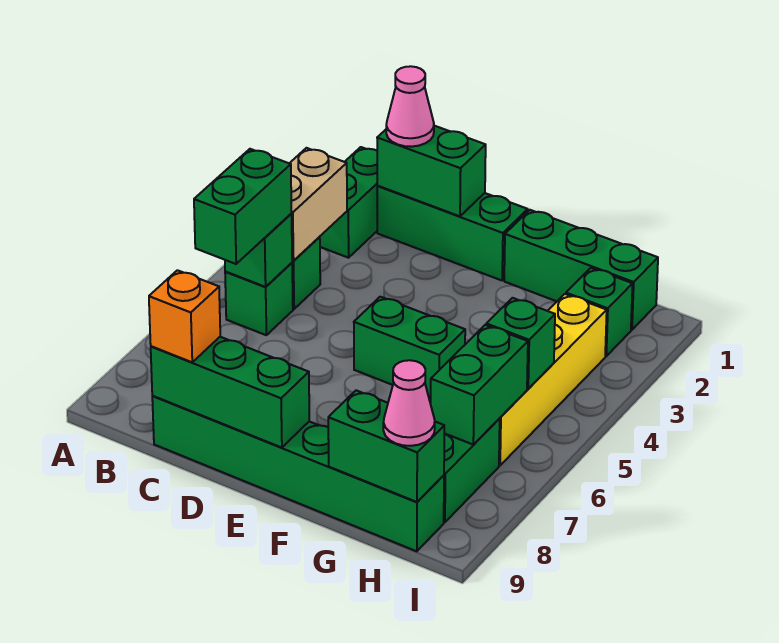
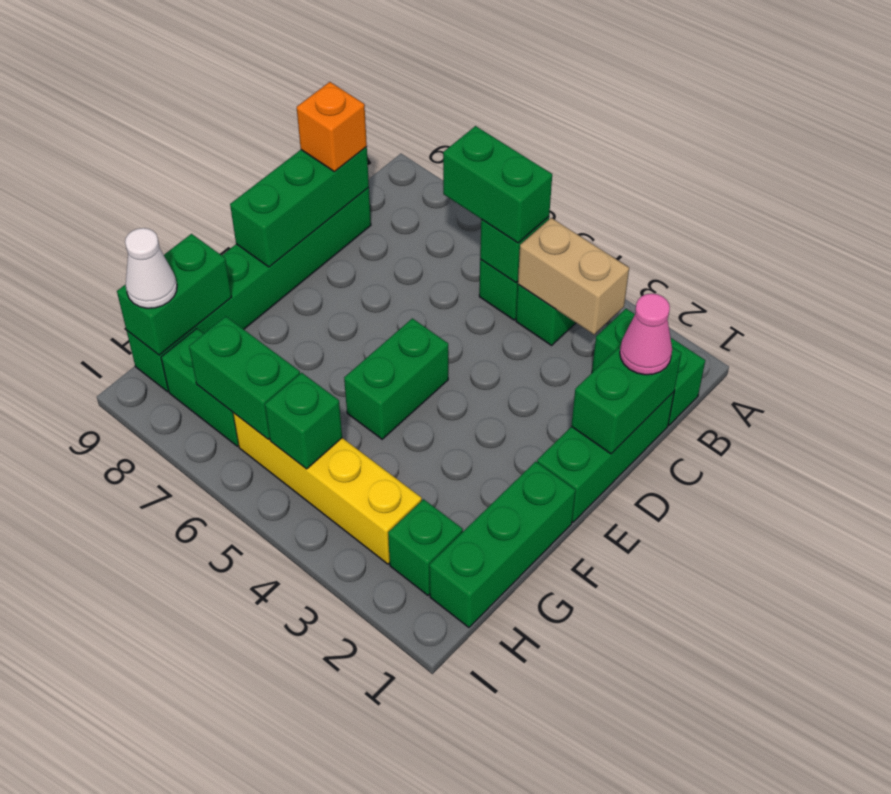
pink 1x1 cone [383,360,435,446] -> white 1x1 cone [125,228,177,308]

